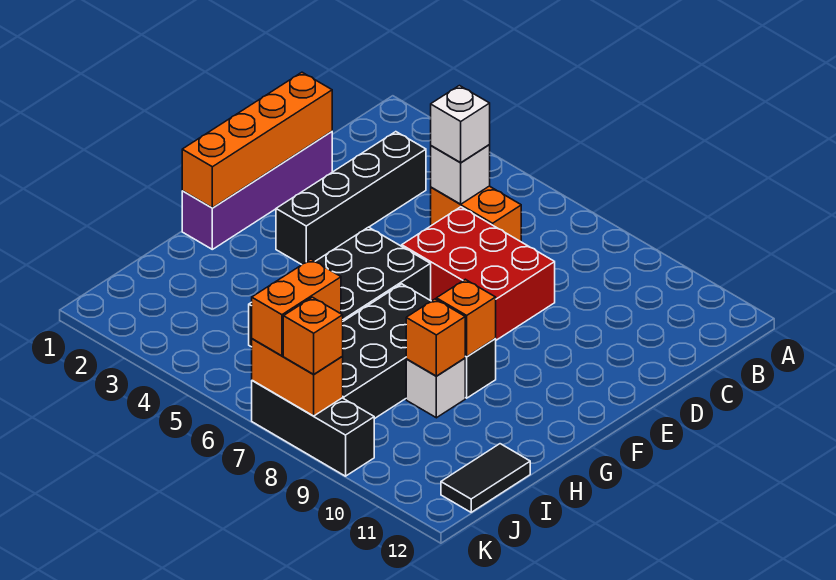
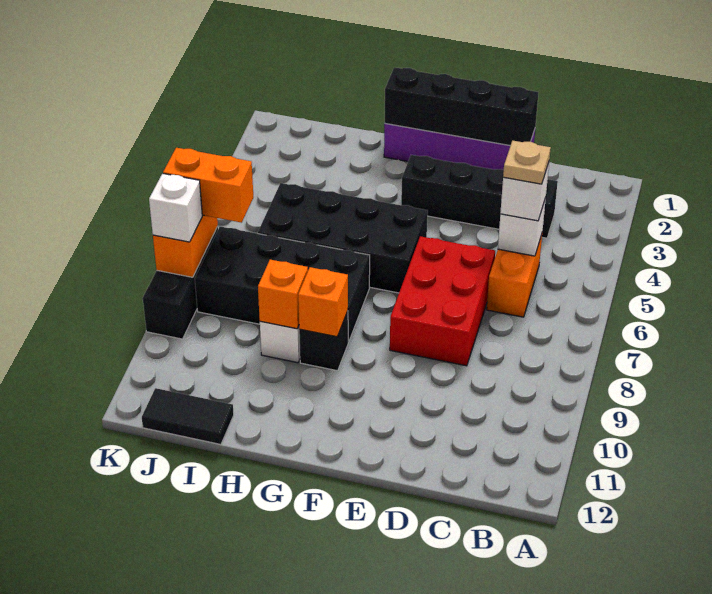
none -> tan 1x1 plate [503,141,551,184]
orange 1x4 brick [182,72,332,208] -> black 1x4 brick [385,67,538,146]
orange 1x1 brick [283,297,343,374] -> white 1x1 brick [149,173,202,242]

